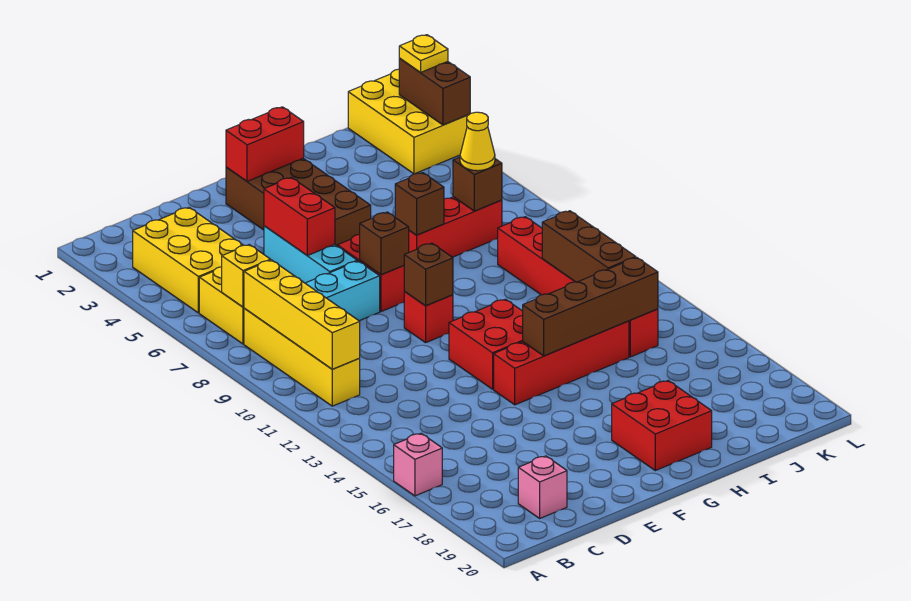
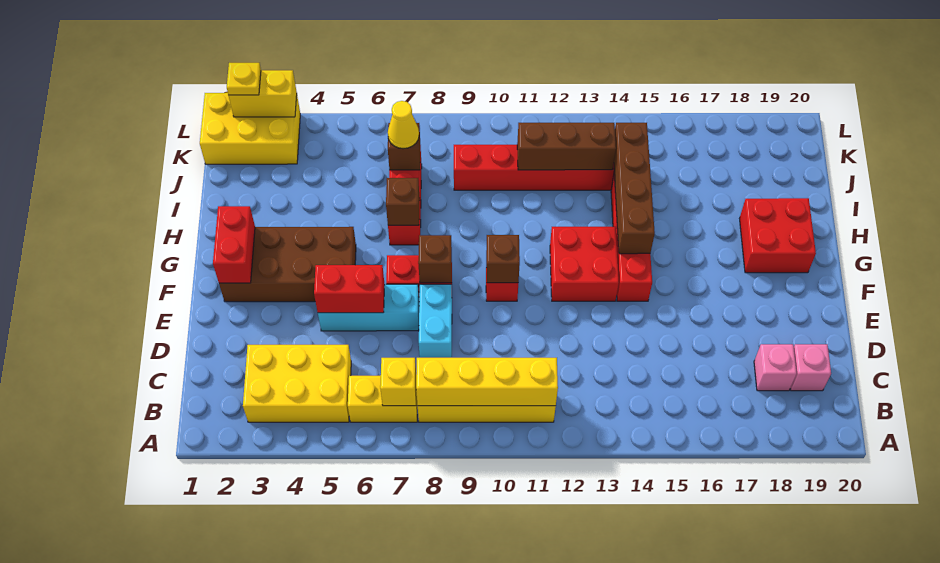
pink 1x1 brick [394,433,442,496] -> pink 1x1 brick moved to [754,344,797,391]
brown 1x2 brick [399,59,470,125] -> yellow 1x2 brick [228,70,297,117]

